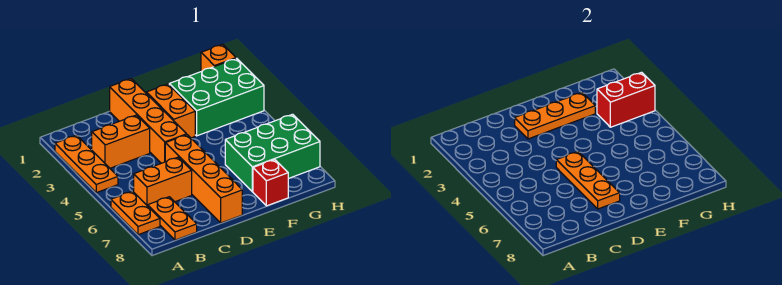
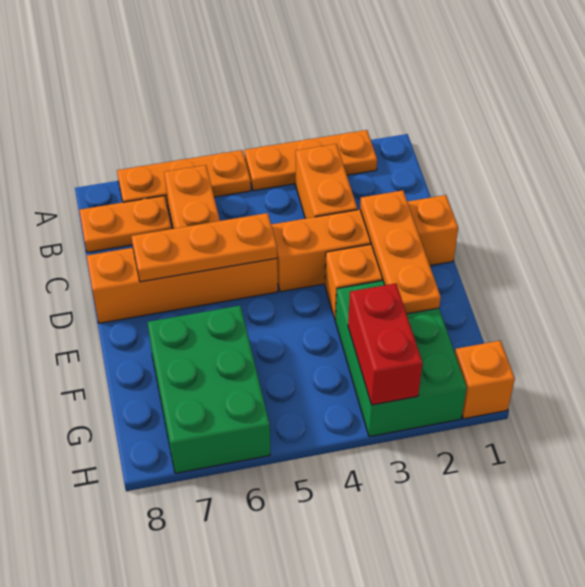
orange 1x2 plate [111,191,160,235] -> orange 1x3 plate [117,150,251,205]
red 1x1 brick [253,160,288,206] -> none

